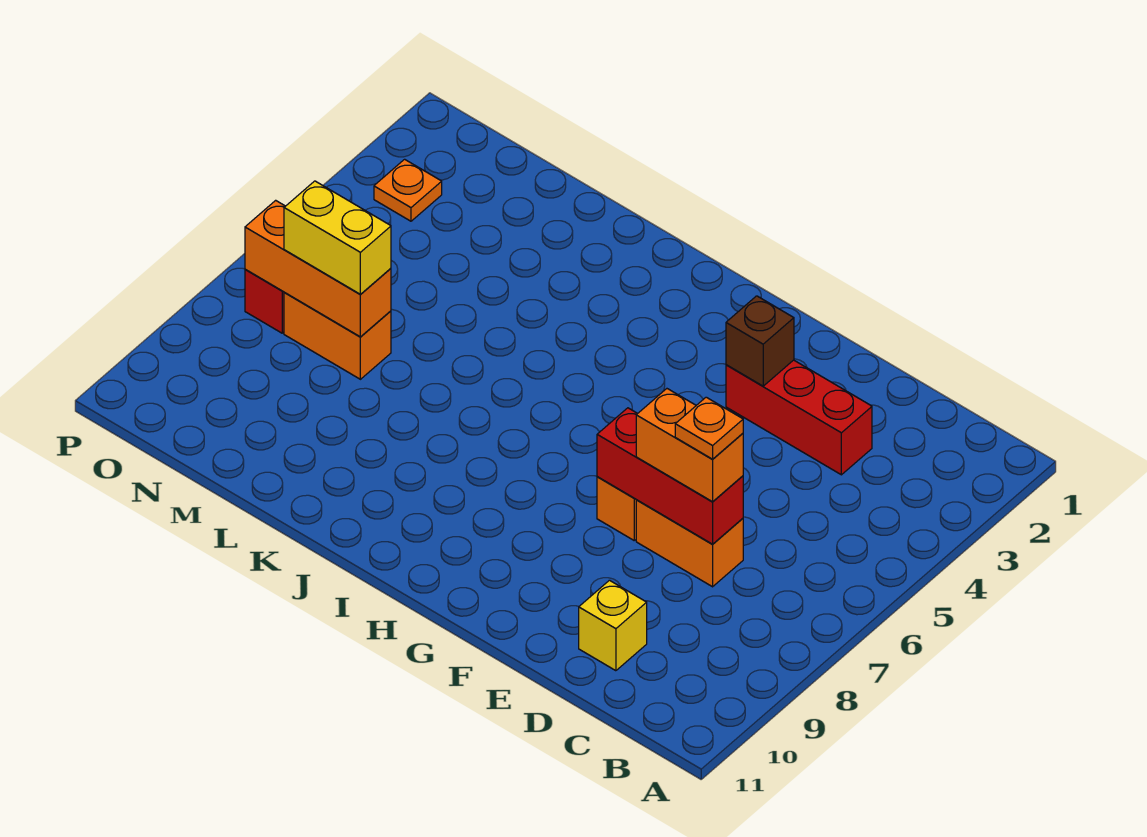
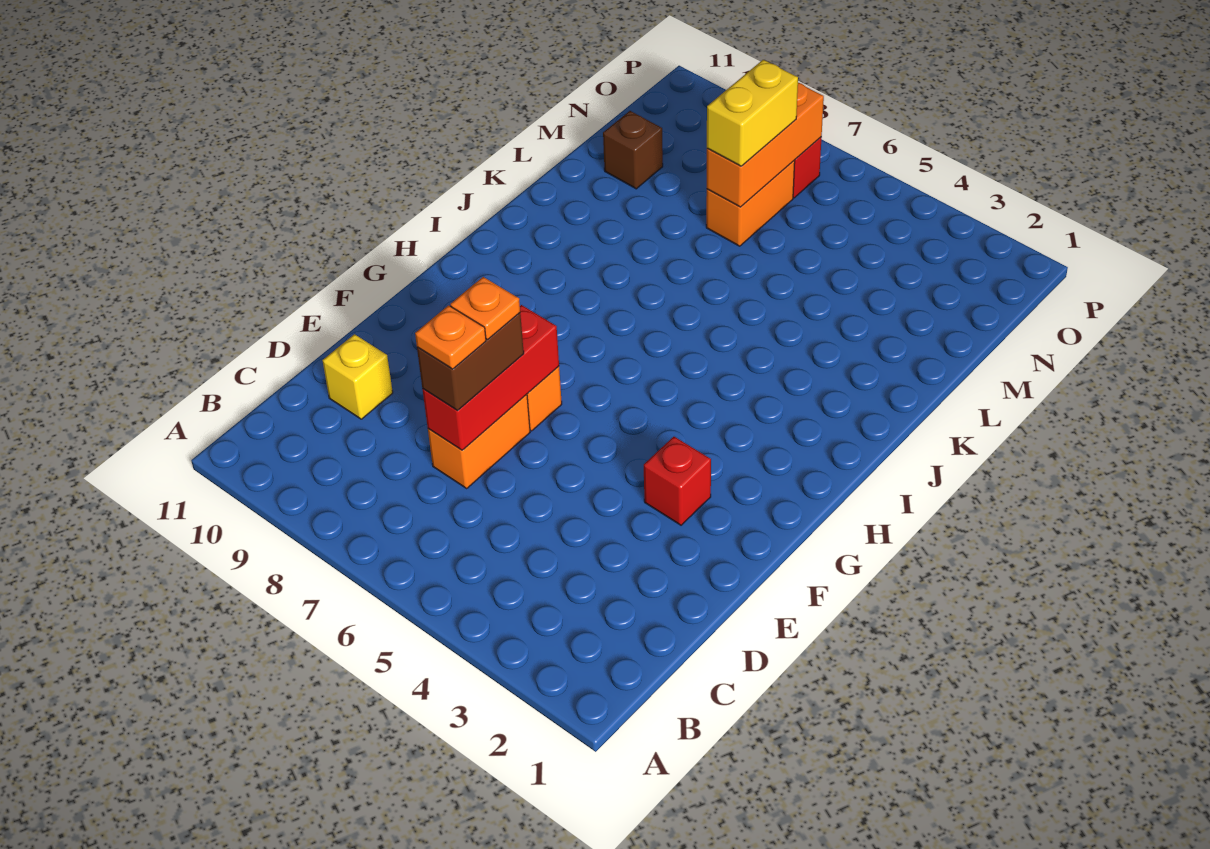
red 1x3 brick [726,360,872,475] -> red 1x1 brick [644,437,711,525]
orange 1x2 brick [636,389,743,502] -> brown 1x2 brick [417,313,524,411]
brown 1x1 brick [726,296,794,386] -> brown 1x1 brick moved to [603,111,663,189]
orange 1x1 plate [374,159,442,221] -> orange 1x1 plate moved to [450,277,520,339]

